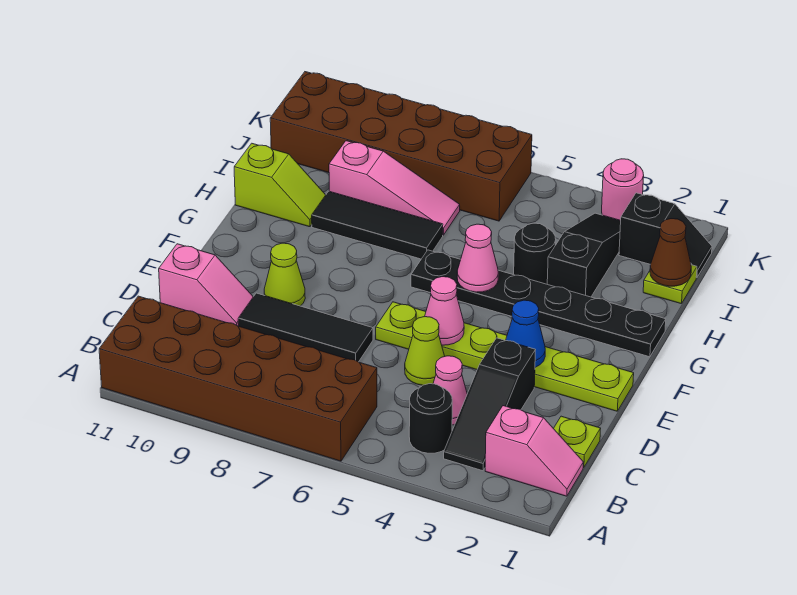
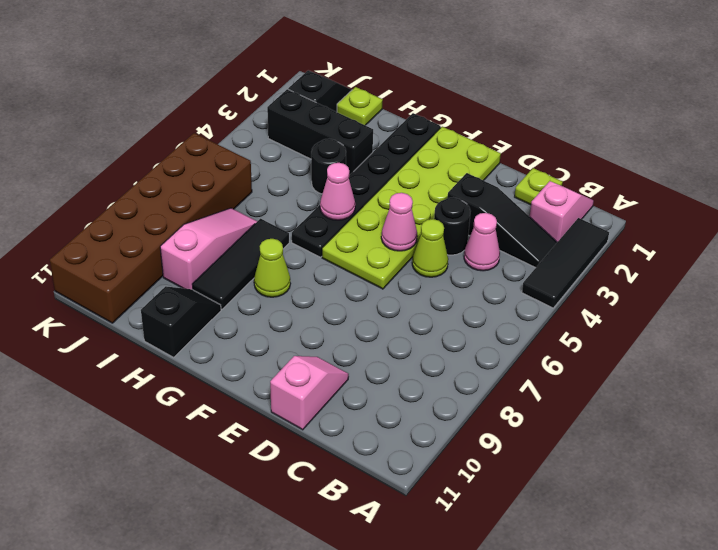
brown 2x6 brick [99,296,377,461] -> none
black 1x1 round brick [409,384,452,453] -> black 1x1 round brick moved to [434,197,470,255]
black 1x3 tile [238,293,373,362] -> black 1x3 tile moved to [522,218,609,308]
lime 1x6 plate [376,302,634,411] -> lime 2x6 plate [322,127,501,289]
blue 1x1 cone [506,300,545,367] -> none
lime 1x1 cone [264,243,305,306] -> lime 1x1 cone moved to [254,239,291,297]
black 1x3 slope [547,213,621,297] -> black 1x3 brick [267,89,373,175]
lime 1x2 slope [234,143,325,227] -> black 1x2 slope [141,286,221,357]
brown 1x1 cone [650,219,691,286] -> none
pink 1x1 round brick [602,159,644,220] -> none

